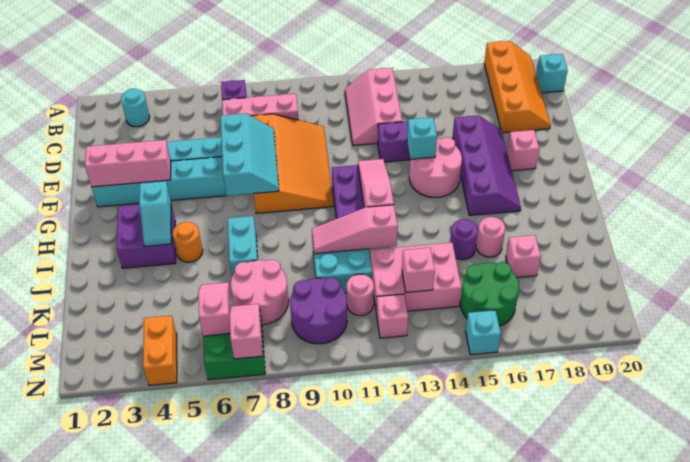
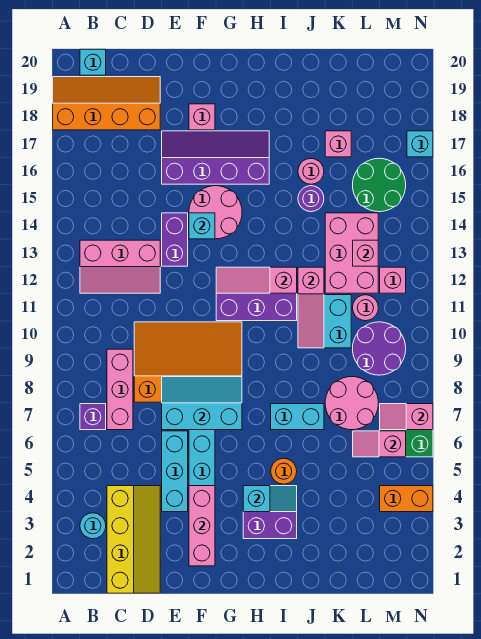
none -> yellow 2x4 slope [107,486,160,593]
cyan 1x1 brick [466,310,501,355] -> cyan 1x1 brick moved to [407,131,433,157]

